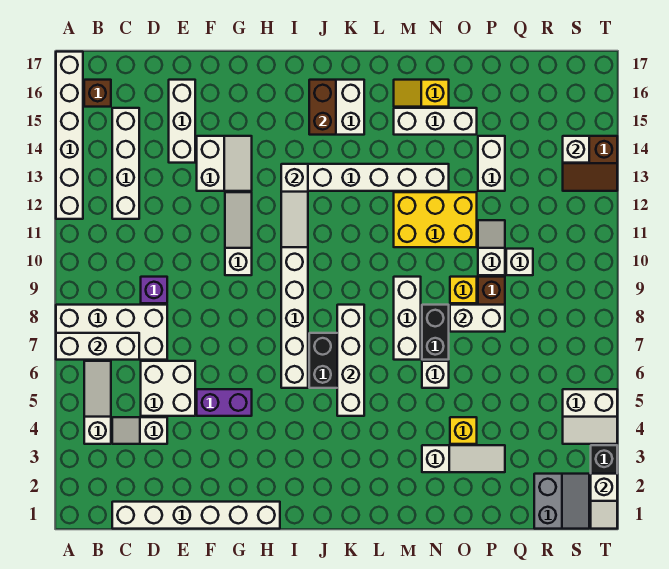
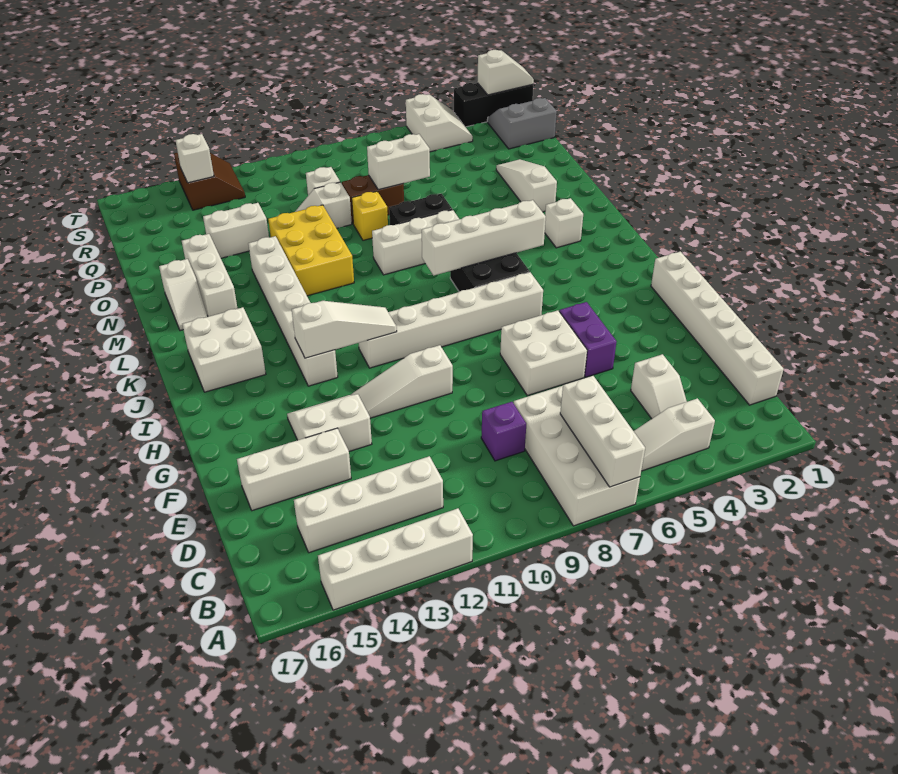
white 1x6 brick [56,52,83,219] -> white 1x4 brick [318,508,473,610]
brown 1x1 brick [84,80,111,107] -> none
white 2x2 brick [141,361,195,416] -> white 2x2 brick moved to [500,310,587,396]
brown 1x2 brick [309,80,336,135] -> none
yellow 1x2 slope [394,80,449,107] -> white 1x2 slope [159,259,207,331]
white 1x1 brick [422,361,449,388] -> white 1x1 brick moved to [545,198,583,248]
yellow 1x1 brick [450,417,477,444] -> none
white 1x2 brick [450,305,505,332] -> white 1x2 brick turned to [367,134,430,190]

